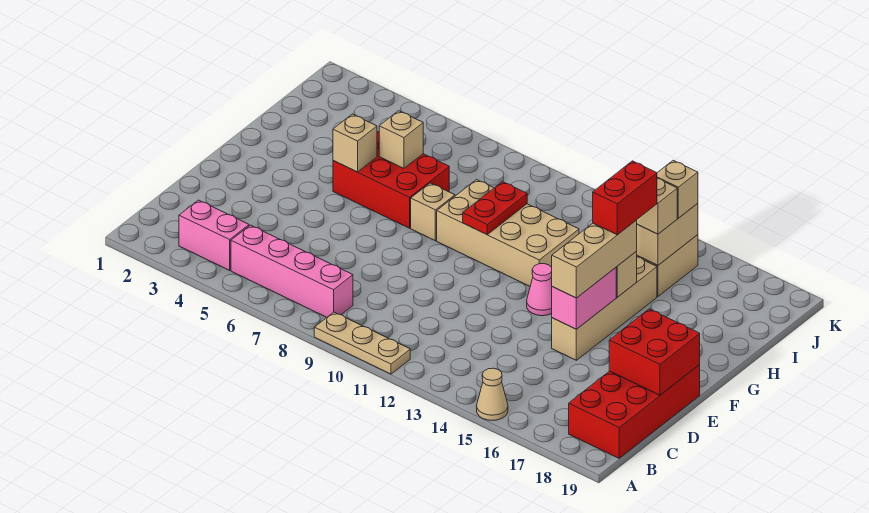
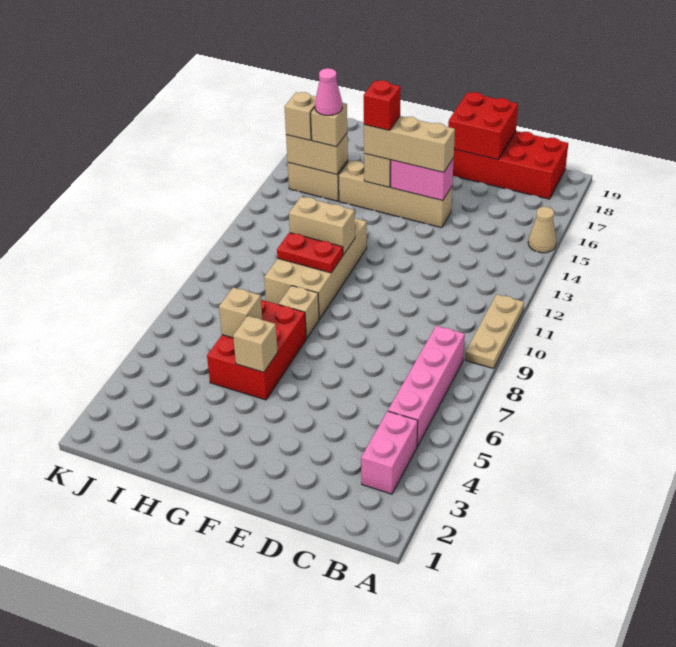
pink 1x1 cone [527,264,552,316] -> pink 1x1 cone moved to [315,68,342,115]
none -> tan 1x2 brick [289,197,355,255]
red 1x2 brick [593,161,657,235] -> red 1x1 brick [364,80,401,130]

